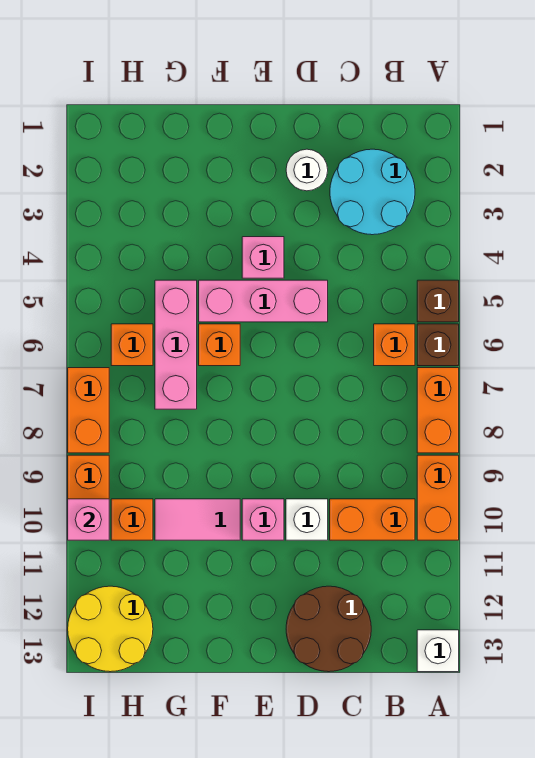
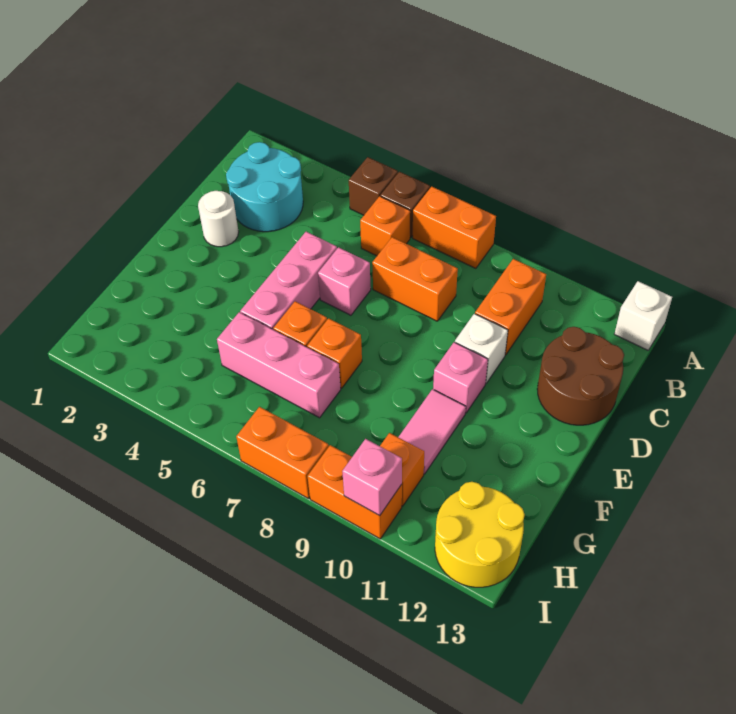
orange 1x2 brick [417,455,459,540] -> orange 1x2 brick moved to [372,237,458,321]
pink 1x1 brick [242,237,284,278] -> pink 1x1 brick moved to [318,247,371,315]
orange 1x1 brick [111,324,153,366] -> orange 1x1 brick moved to [307,318,362,388]

